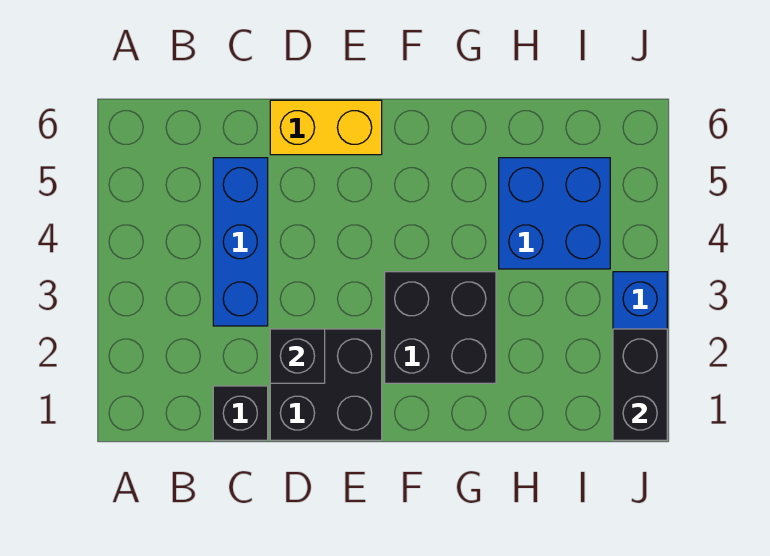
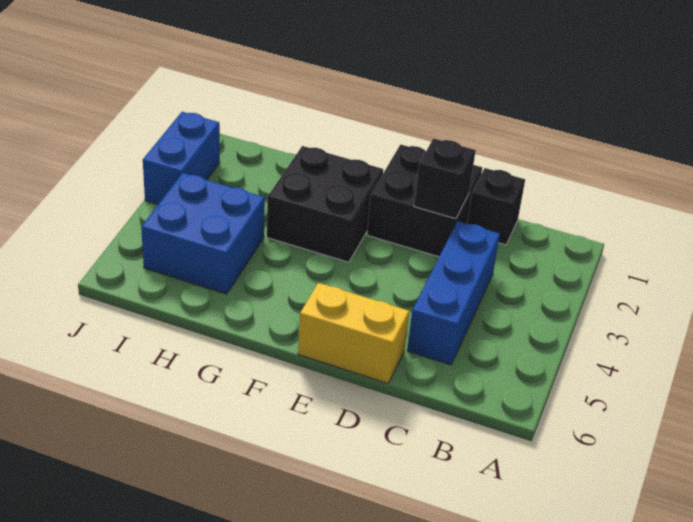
black 1x2 brick [613,329,667,440] -> none

